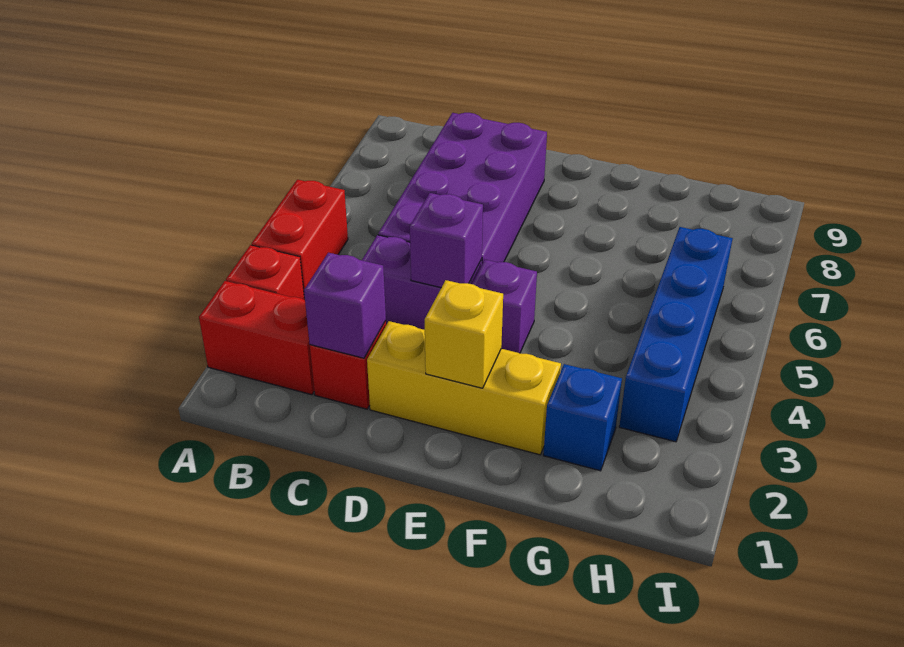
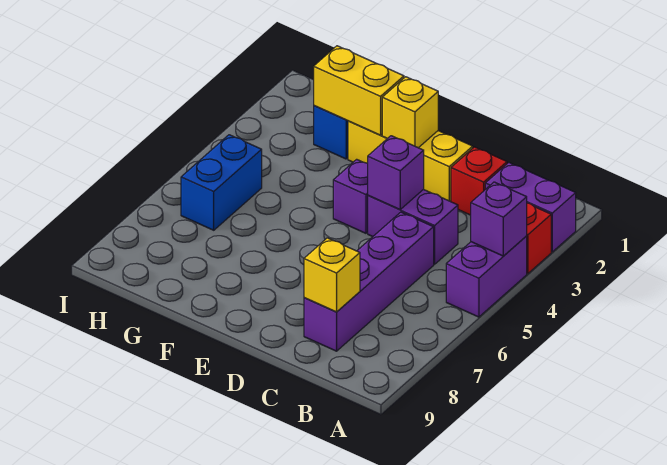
red 1x2 brick [199,281,314,395] -> purple 1x2 brick [485,163,576,252]
red 1x2 brick [252,180,348,300] -> purple 1x2 brick [446,236,527,317]
purple 1x1 brick [304,253,386,358] -> purple 1x1 brick moved to [471,182,527,256]
purple 2x4 brick [378,113,547,263] -> purple 1x4 brick [304,212,434,351]
none -> yellow 1x1 brick [304,238,360,312]
none -> yellow 1x2 brick [314,46,404,135]
blue 1x4 brick [619,227,733,442] -> blue 1x2 brick [181,135,262,230]

